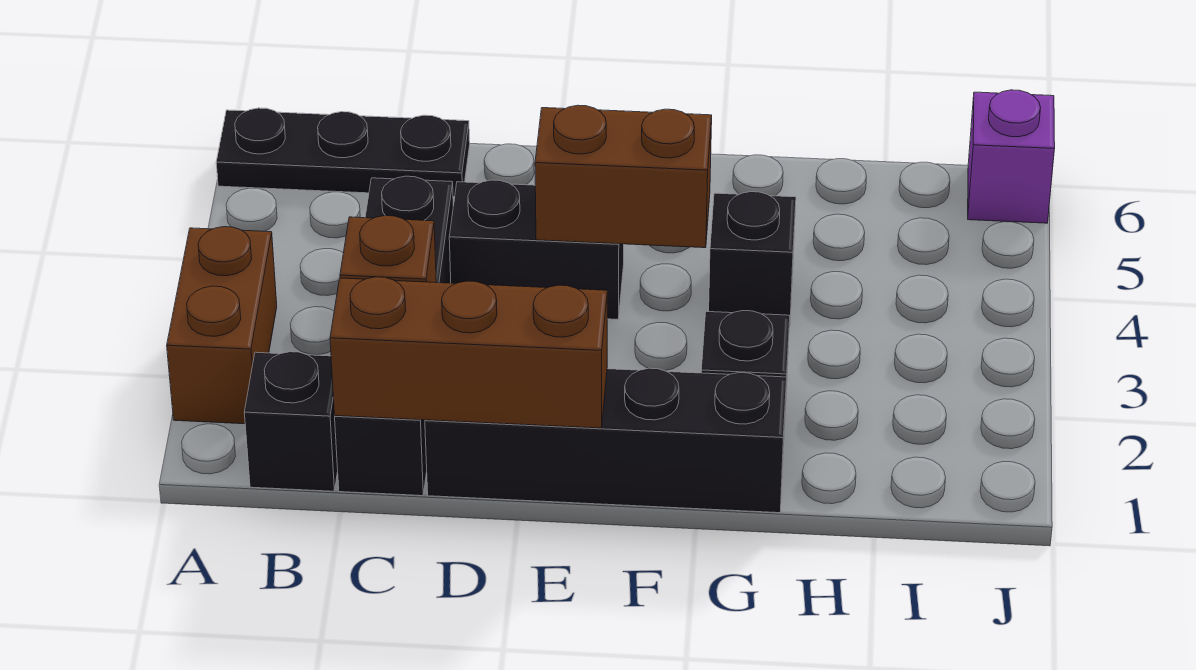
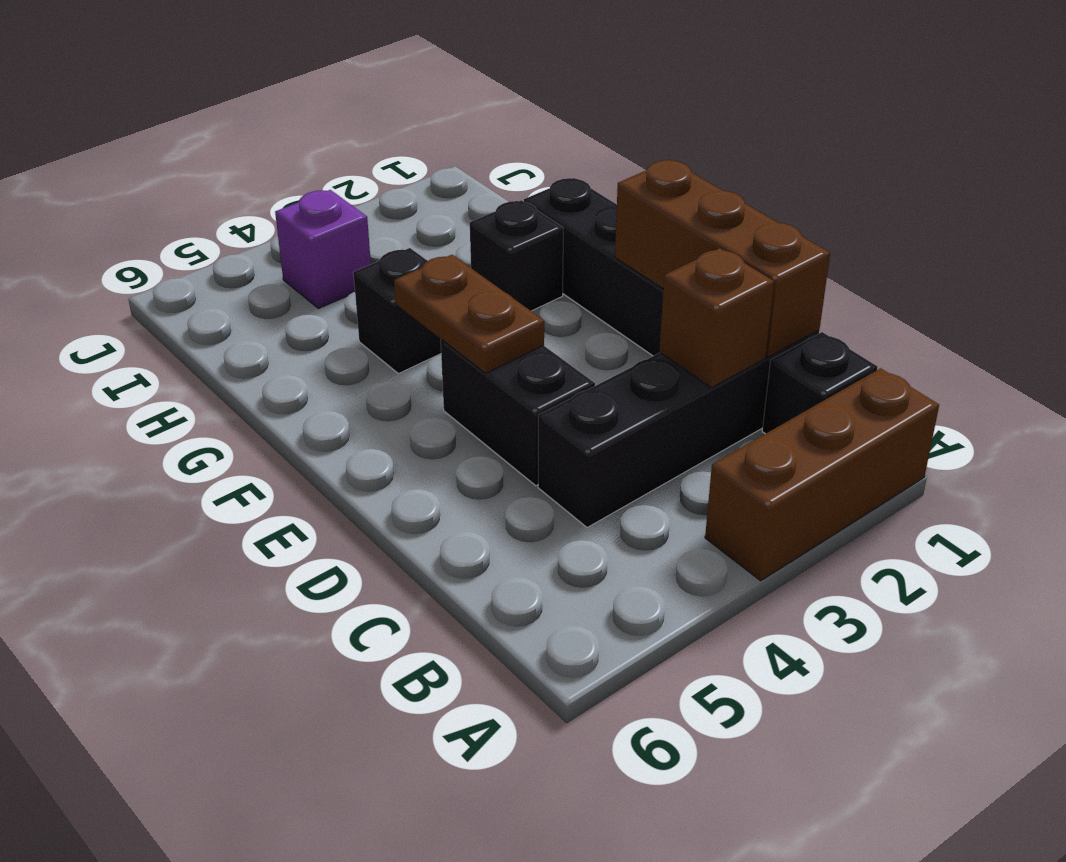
brown 1x2 brick [167,227,277,424] -> brown 1x3 brick [705,368,939,581]
black 1x3 plate [216,108,470,197] -> none
brown 1x2 brick [535,105,712,248] -> brown 1x2 plate [394,255,544,373]
purple 1x1 brick [968,90,1055,223] -> purple 1x1 brick moved to [275,190,371,308]

